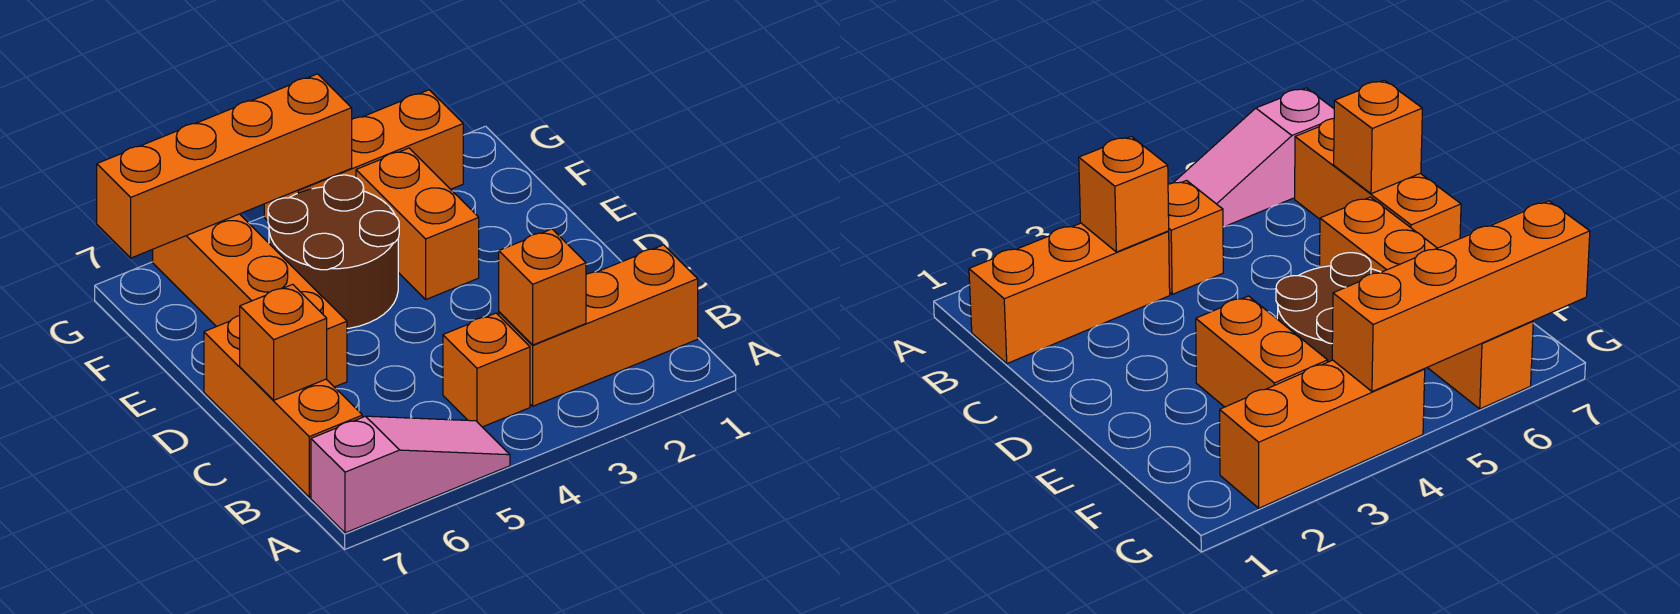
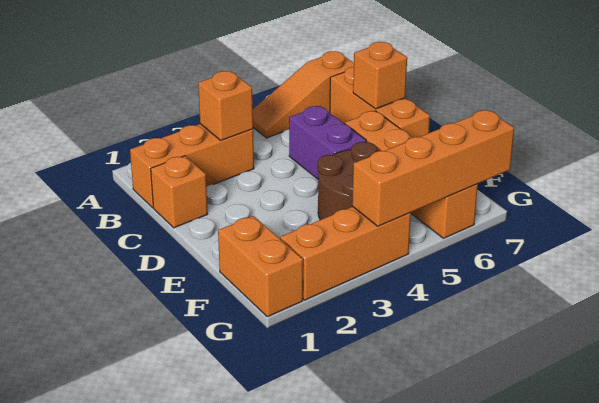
pink 1x3 slope [311,416,510,533] -> orange 1x3 slope [253,51,354,138]
orange 1x1 brick [443,313,530,427] -> orange 1x1 brick moved to [151,156,208,228]
none -> purple 1x2 brick [289,106,366,179]
orange 1x2 brick [356,148,479,299] -> orange 1x2 brick moved to [218,216,303,317]

